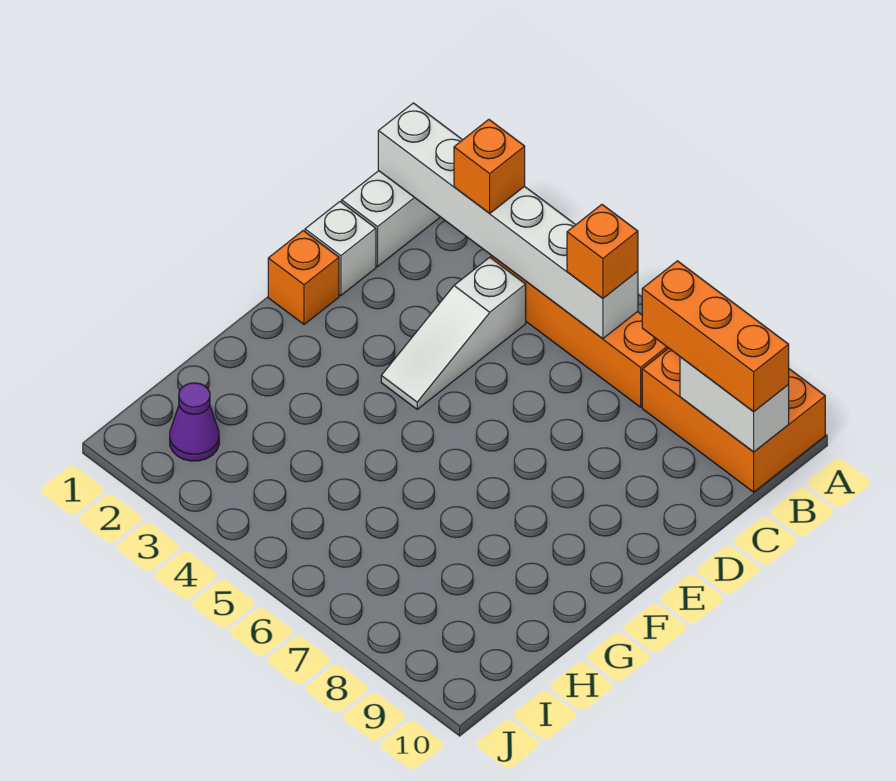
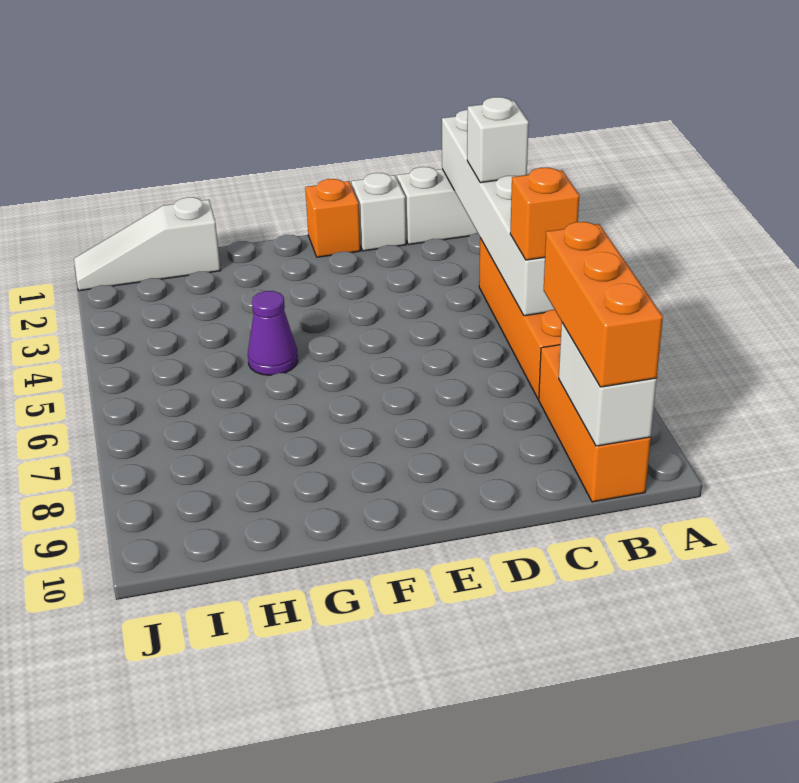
orange 2x3 brick [642,348,825,492] -> orange 1x3 brick [539,345,651,502]
orange 1x1 brick [454,120,525,213] -> white 1x1 brick [467,97,529,183]
white 1x3 slope [381,257,526,409] -> white 1x3 slope moved to [74,197,221,291]
purple 1x1 cone [170,383,219,461] -> purple 1x1 cone moved to [248,291,298,375]

